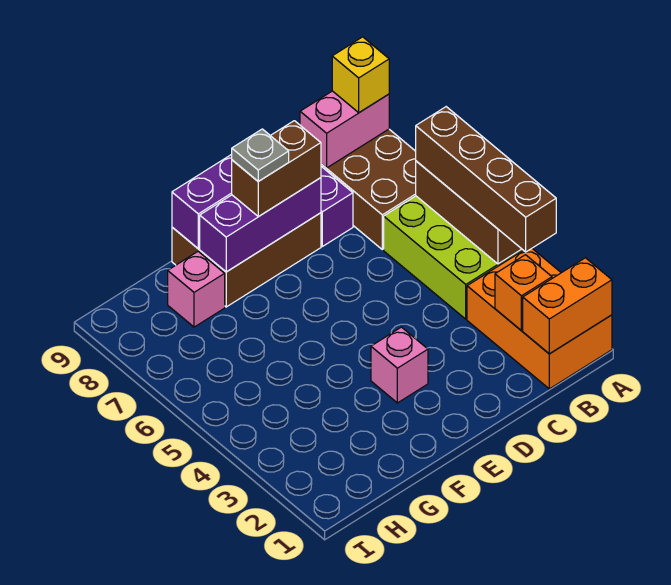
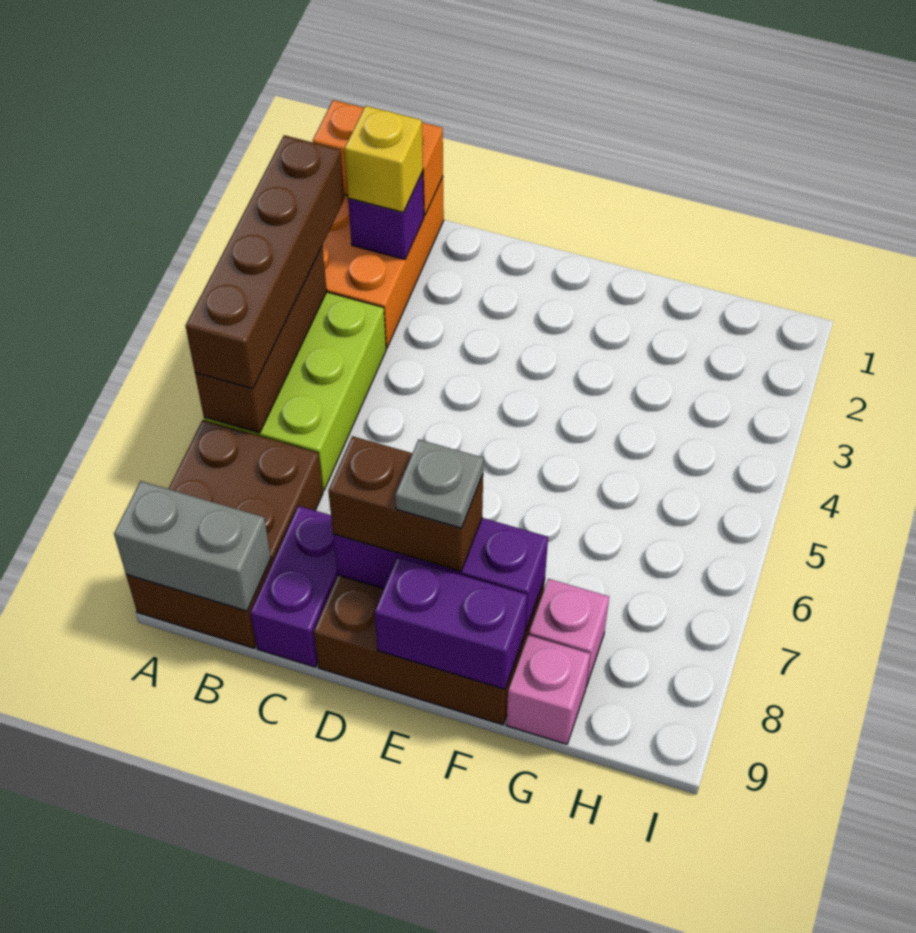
pink 1x2 brick [300,91,389,168] -> grey 1x2 brick [114,481,271,611]
yellow 1x1 brick [332,37,389,112] -> yellow 1x1 brick moved to [344,106,423,212]
orange 1x1 brick [495,255,552,331] -> purple 1x1 brick [348,171,424,259]
pink 1x1 brick [371,327,428,403] -> pink 1x1 brick moved to [506,635,590,744]

